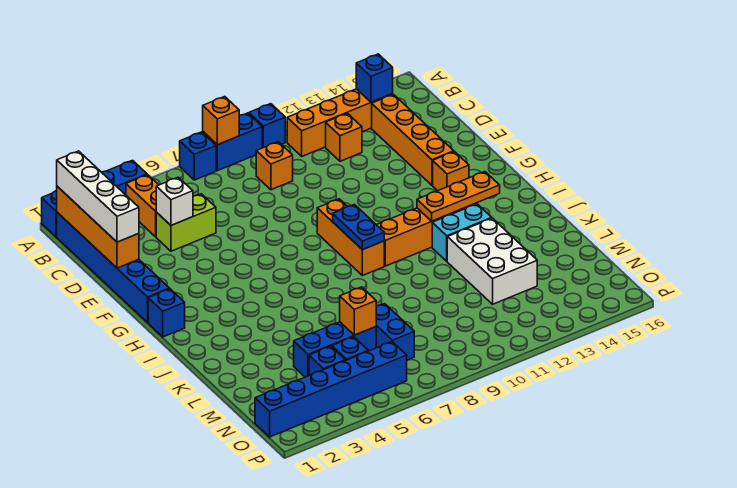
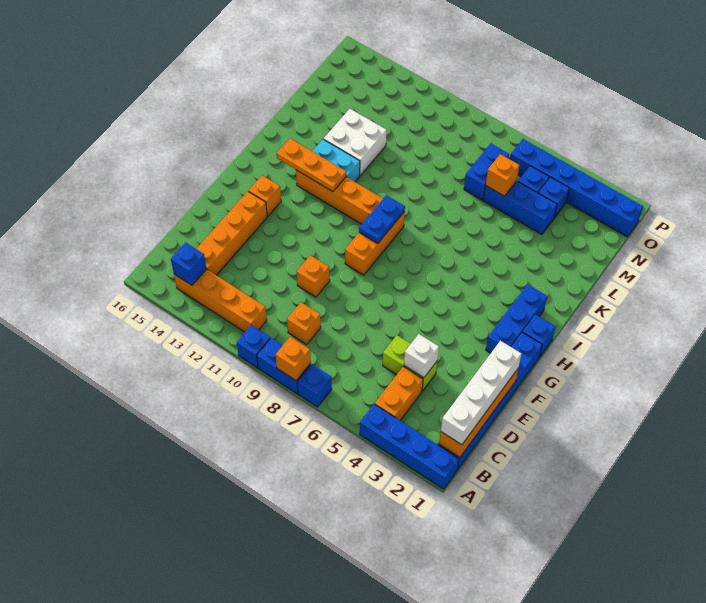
orange 1x1 brick [326,113,362,161] -> orange 1x1 brick moved to [297,255,330,297]
none -> blue 1x3 brick [486,284,547,353]
white 2x3 brick [447,218,537,304] -> white 2x2 brick [324,109,387,175]

